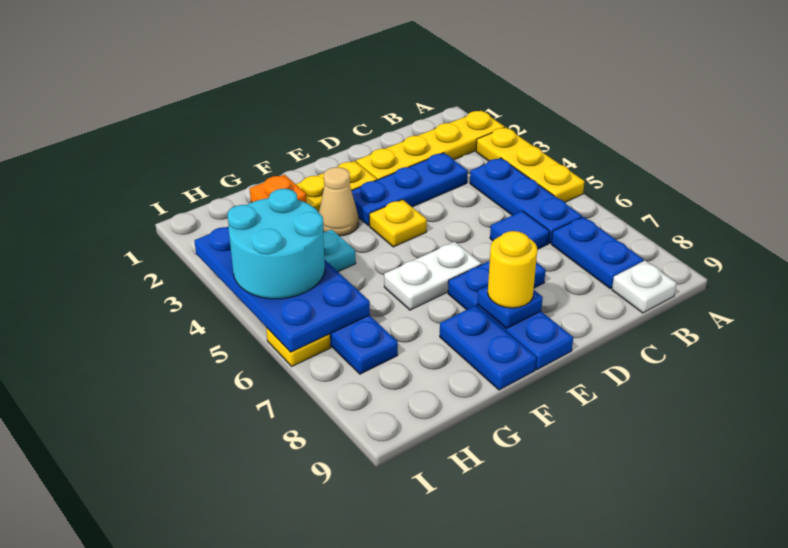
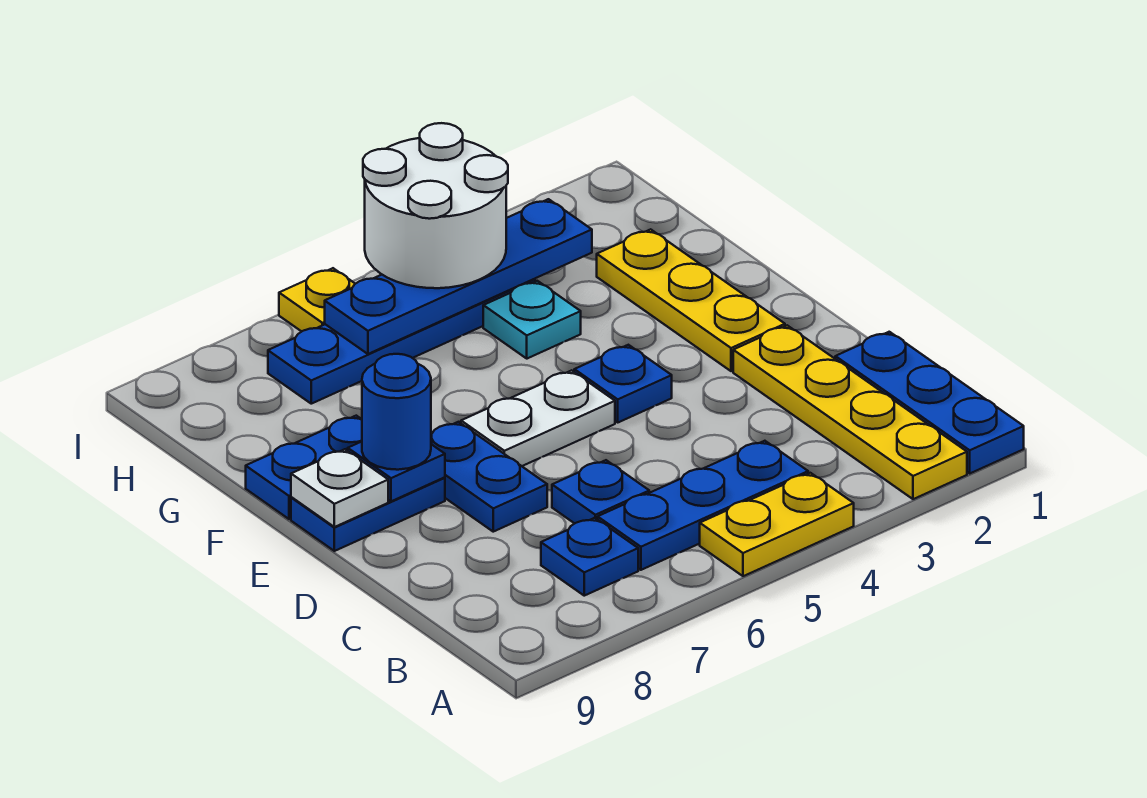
yellow 1x3 plate [476,127,585,202] -> yellow 1x2 plate [700,473,854,576]
blue 1x2 plate [551,217,644,289] -> blue 1x1 plate [541,518,638,596]
white 1x1 plate [612,261,677,313] -> white 1x1 plate moved to [291,449,388,527]
blue 1x3 plate [352,153,468,226] -> blue 1x3 plate moved to [835,332,1024,473]
blue 1x1 tile [490,211,550,249] -> blue 1x1 plate [552,460,649,524]
yellow 1x1 plate [369,200,427,247] -> blue 1x1 plate [574,345,672,422]
white 1x2 plate [384,242,481,310] -> white 1x2 plate turned to [461,370,615,466]
yellow 1x1 round brick [488,231,537,308] -> blue 1x1 round brick [362,354,431,470]
tan 1x1 cone [319,167,359,236] -> none
orange 1x1 plate [250,175,307,203] -> none
blue 2x4 plate [194,226,370,352] -> blue 1x4 plate [325,199,592,354]
cyan 2x2 round brick [228,189,325,299] -> white 2x2 round brick [363,123,508,288]

